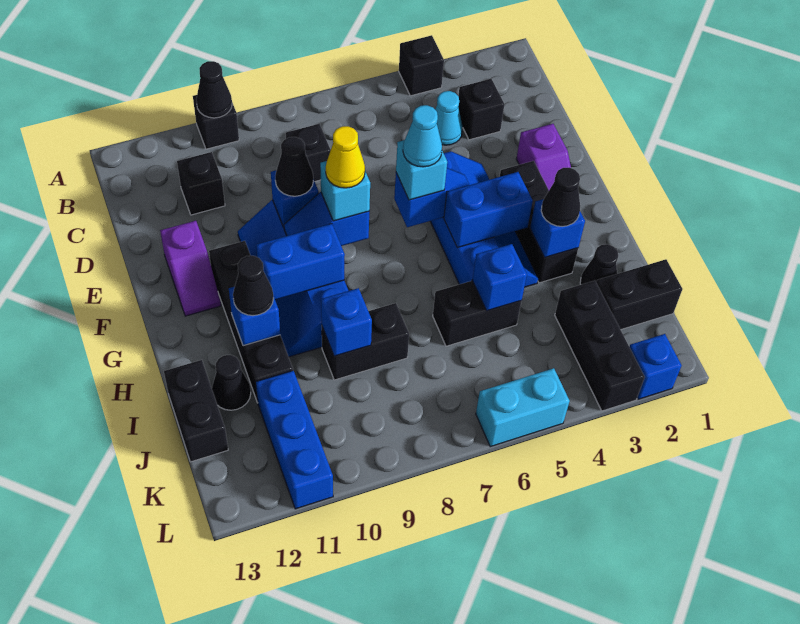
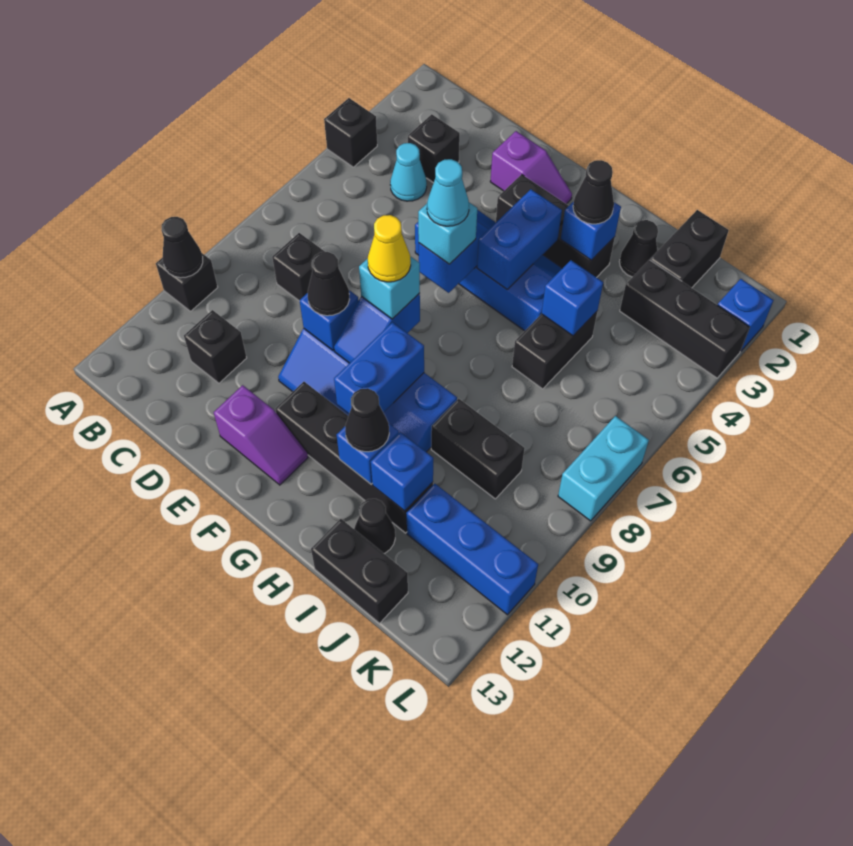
black 1x2 brick [322,303,409,380] -> black 1x2 brick turned to [431,399,525,499]
blue 1x1 brick [321,288,372,356] -> blue 1x1 brick moved to [371,432,433,511]
cyan 1x2 brick [476,368,570,447] -> cyan 1x2 brick moved to [558,416,649,521]

